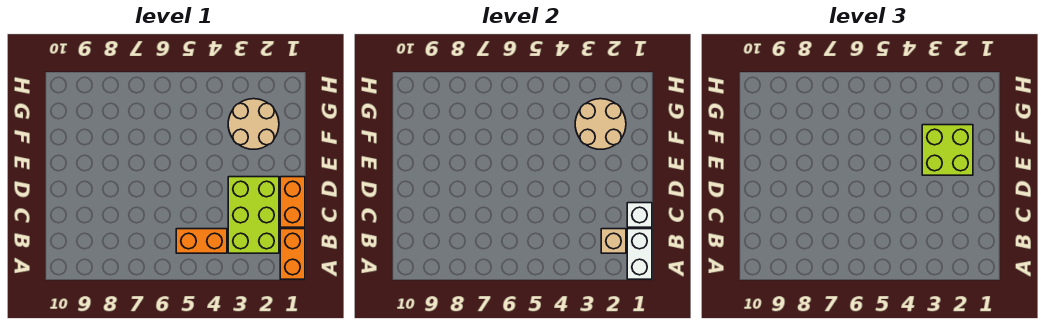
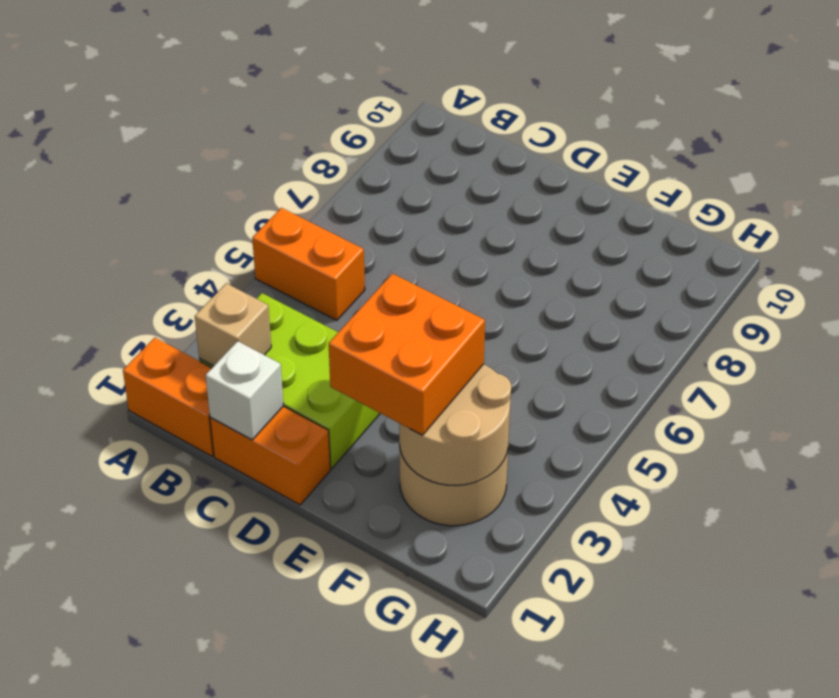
white 1x2 brick [627,229,652,279] -> none
orange 1x2 brick [176,229,227,253] -> orange 1x2 brick turned to [252,208,365,320]
lime 2x2 brick [922,125,973,175] -> orange 2x2 brick [329,273,485,435]

